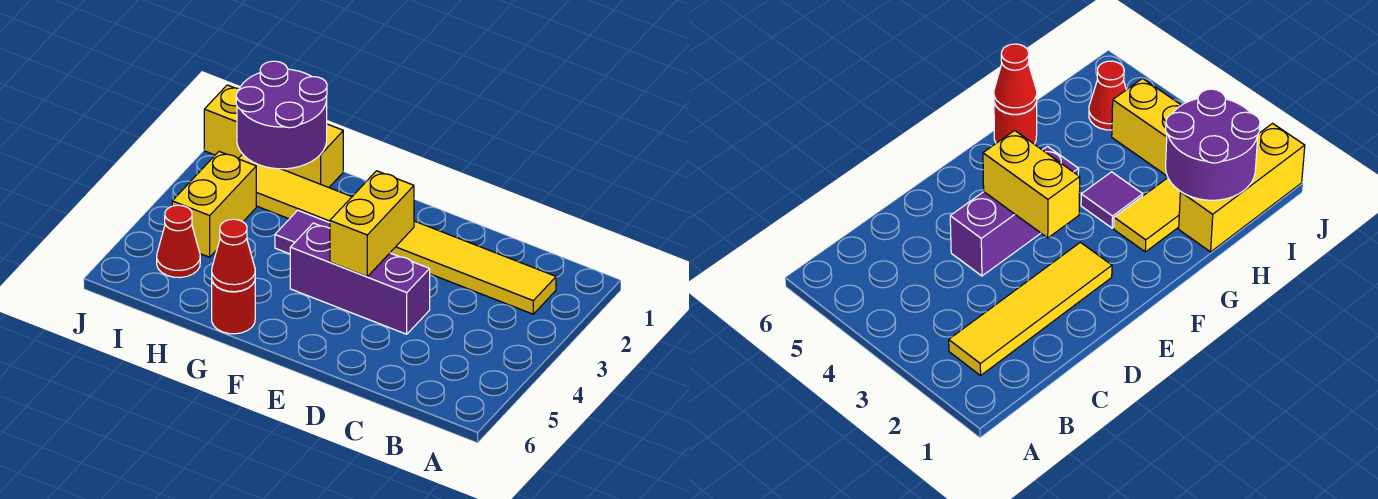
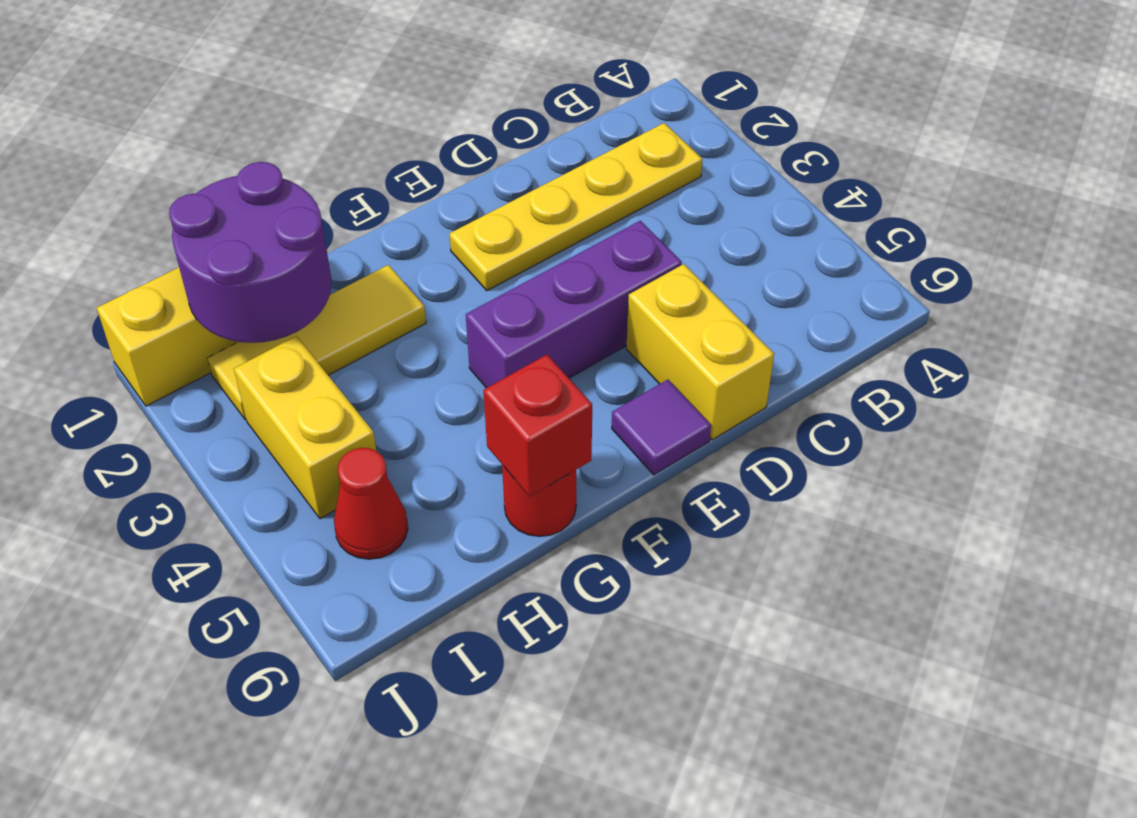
yellow 1x4 tile [390,221,556,314] -> yellow 1x4 plate [449,123,703,291]
yellow 1x2 brick [330,171,414,277] -> yellow 1x2 brick moved to [626,264,774,440]
purple 1x1 tile [275,210,330,254] -> purple 1x1 tile moved to [612,380,711,475]
red 1x1 cone [212,219,255,292] -> red 1x1 brick [483,355,592,497]

